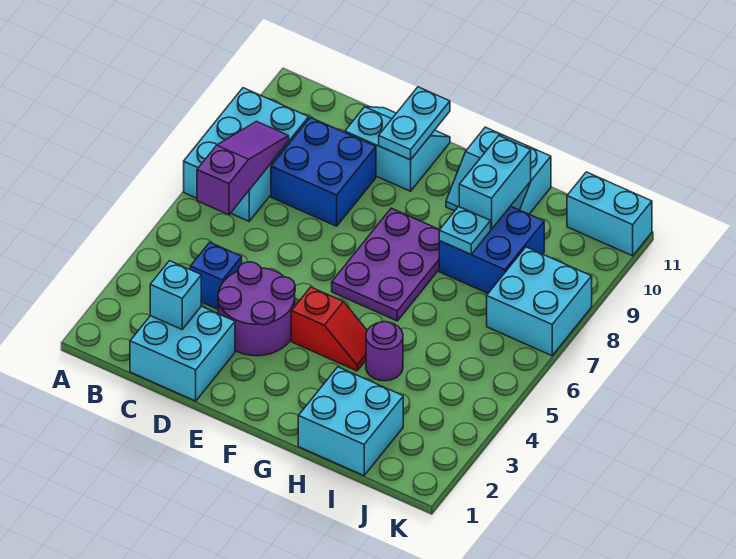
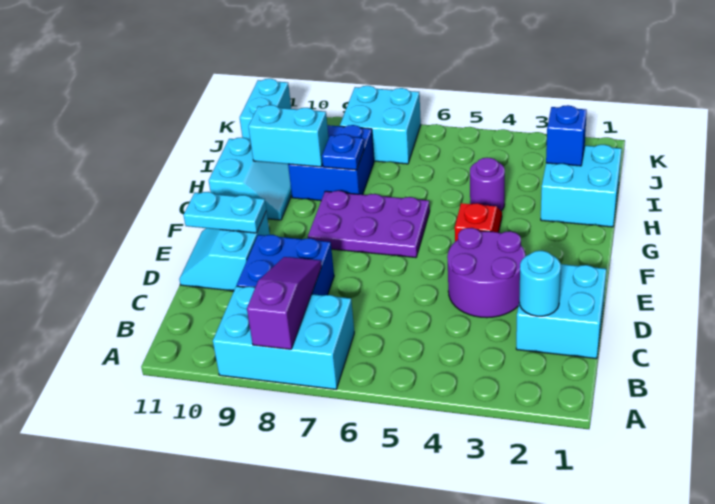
purple 1x3 slope [197,121,289,215] -> purple 1x3 slope turned to [247,257,321,349]
cyan 1x1 brick [150,261,201,329] -> cyan 1x1 round brick [519,251,561,316]
blue 1x1 brick [190,242,242,309] -> blue 1x1 brick moved to [546,105,587,166]
cyan 1x1 plate [439,207,491,254] -> blue 1x1 plate [322,134,364,170]

